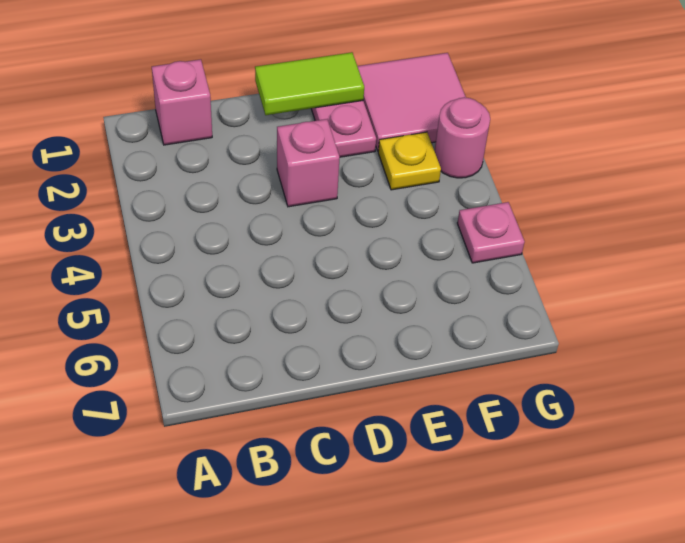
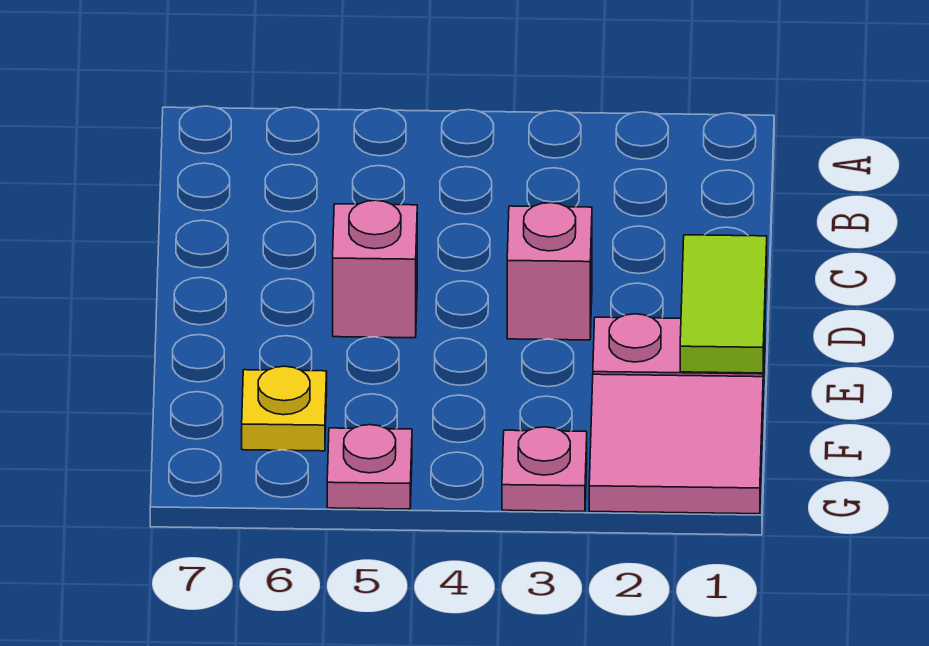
pink 1x1 brick [152,59,212,145] -> pink 1x1 brick moved to [333,200,417,338]
yellow 1x1 plate [378,132,441,190] -> yellow 1x1 plate moved to [242,366,327,451]
pink 1x1 round brick [435,97,490,178] -> pink 1x1 plate [502,427,587,511]

